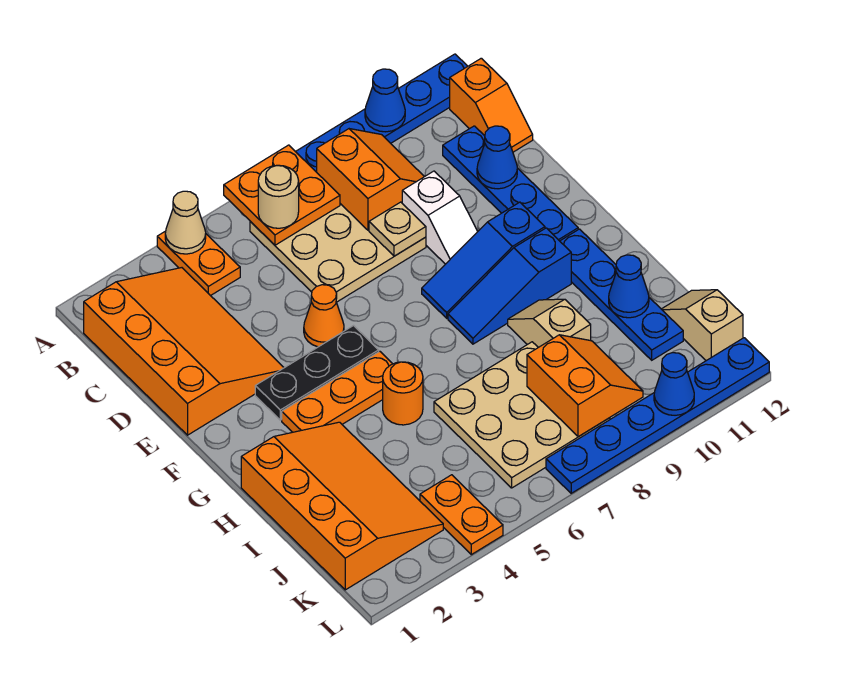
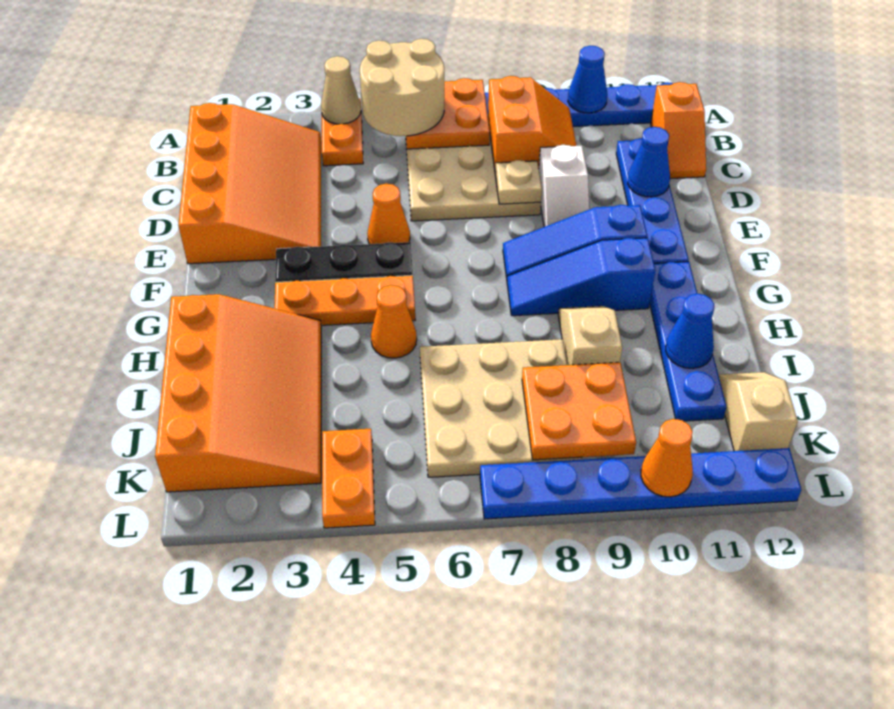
tan 1x1 round brick [258,165,299,228] -> tan 2x2 round brick [360,39,444,136]
orange 1x1 round brick [383,362,423,425] -> orange 1x1 cone [371,285,417,358]
orange 2x2 slope [527,335,643,437] -> orange 2x2 plate [522,362,636,460]
blue 1x1 cone [654,353,694,415] -> orange 1x1 cone [641,419,693,497]

